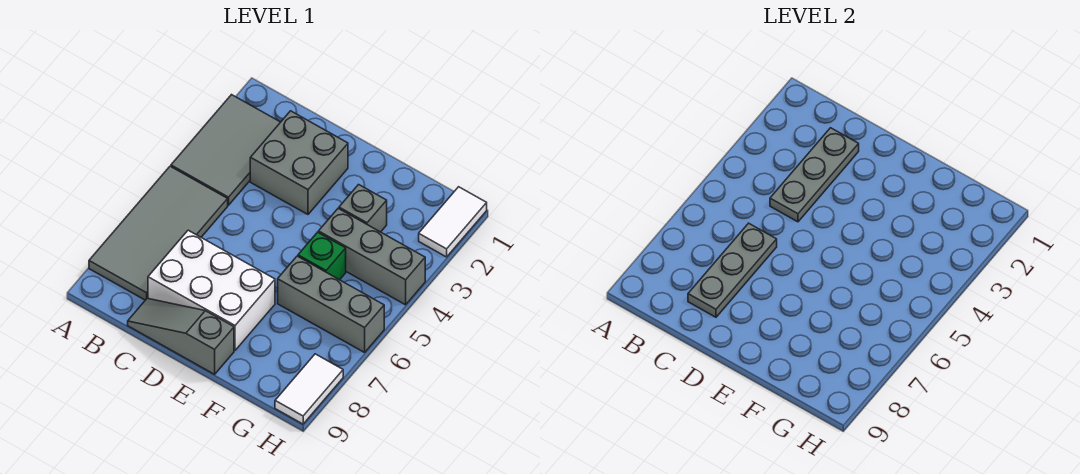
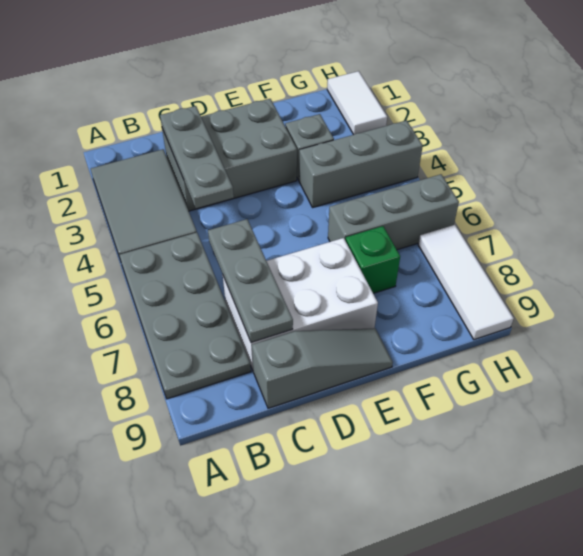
grey 2x4 tile [89,166,228,300] -> grey 2x4 plate [119,232,251,399]
grey 2x2 brick [250,111,348,214] -> grey 2x3 brick [162,99,297,211]
grey 1x3 slope [128,298,234,374] -> grey 1x3 slope turned to [252,328,393,408]
green 1x1 brick [298,232,346,280] -> green 1x1 brick moved to [345,226,400,293]
white 1x2 tile [275,354,343,424] -> white 1x3 tile [418,225,514,340]

